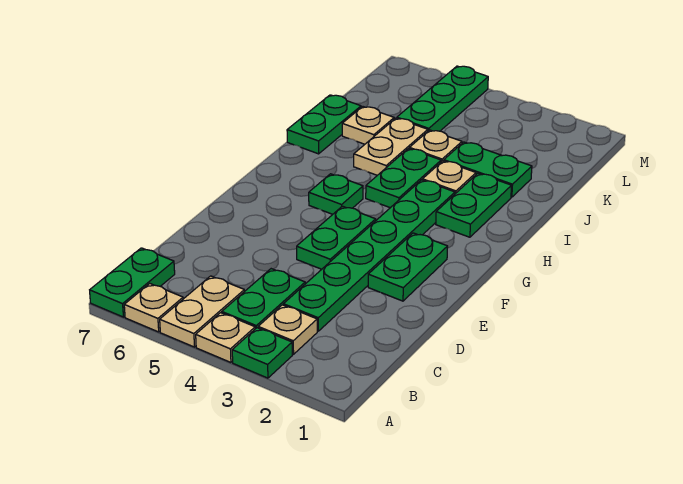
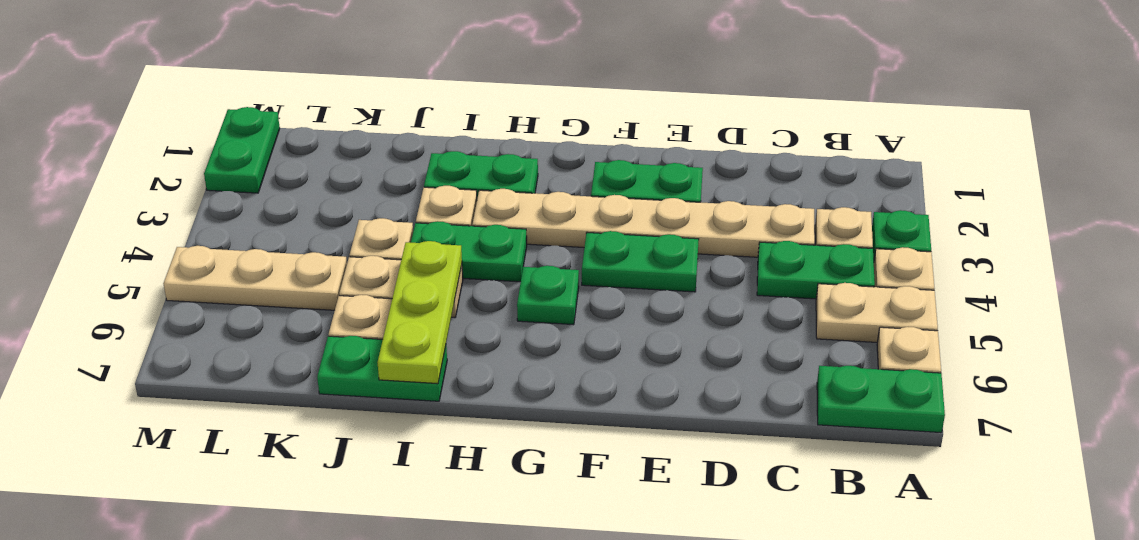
green 1x6 plate [283,180,455,331] -> tan 1x6 plate [472,189,815,257]
none -> lime 1x3 plate [377,241,462,384]
green 1x2 plate [444,142,532,197] -> green 1x2 plate moved to [204,107,280,193]
green 1x3 plate [397,66,488,131] -> tan 1x3 plate [163,246,347,310]

